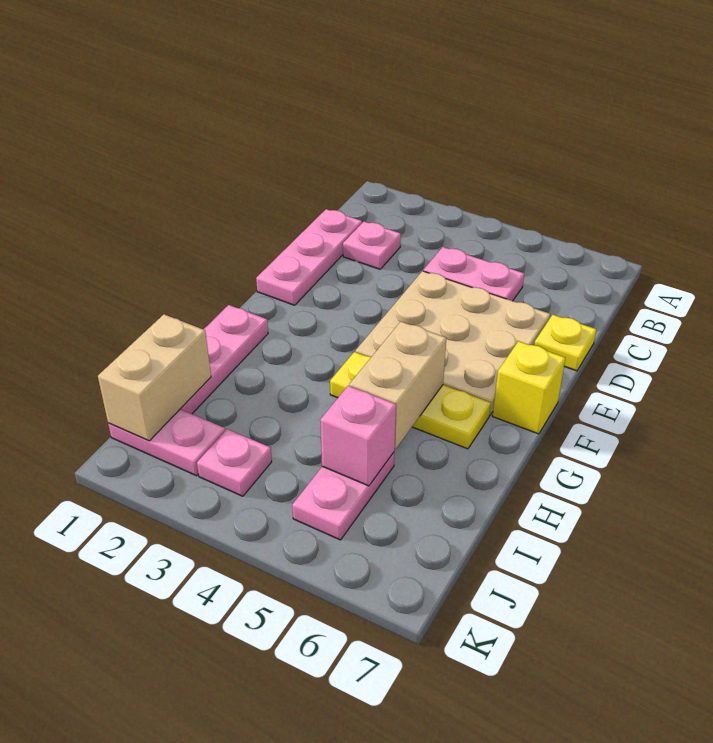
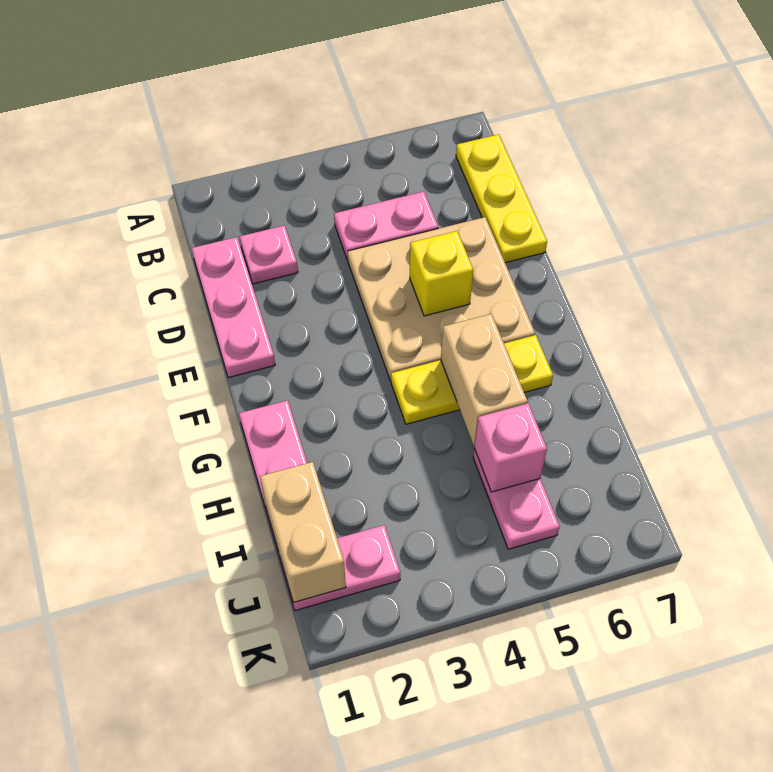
yellow 1x1 plate [534,315,596,371] -> yellow 1x3 plate [456,134,547,263]
yellow 1x1 brick [493,341,566,434] -> yellow 1x1 brick moved to [410,231,473,316]
pink 1x1 plate [197,429,272,496] -> none

